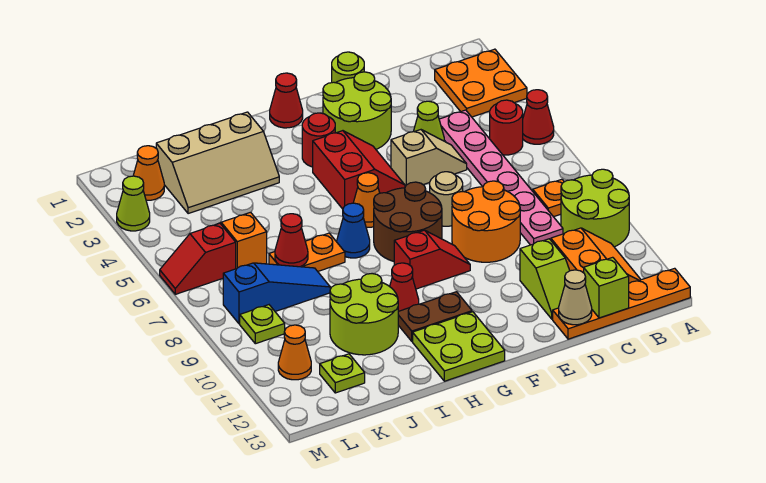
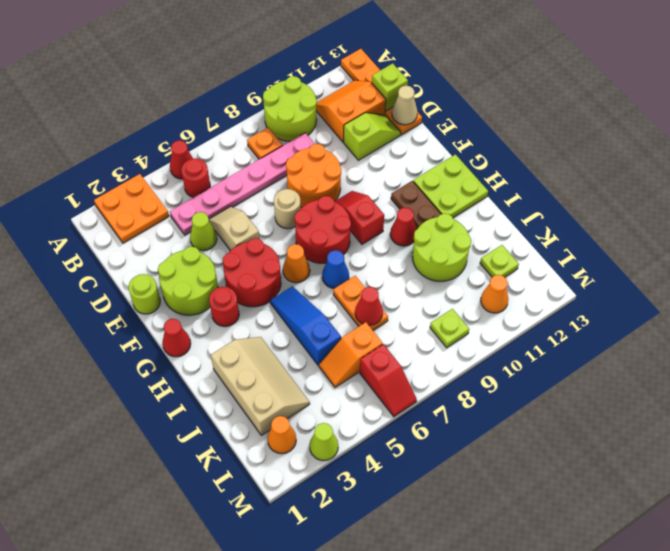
red 2x2 slope [313,131,405,209] -> red 2x2 round brick [223,238,281,307]
brown 2x2 round brick [374,182,442,261] -> red 2x2 round brick [294,196,351,263]
blue 1x3 slope [223,263,330,324] -> blue 1x3 slope moved to [270,286,341,365]

